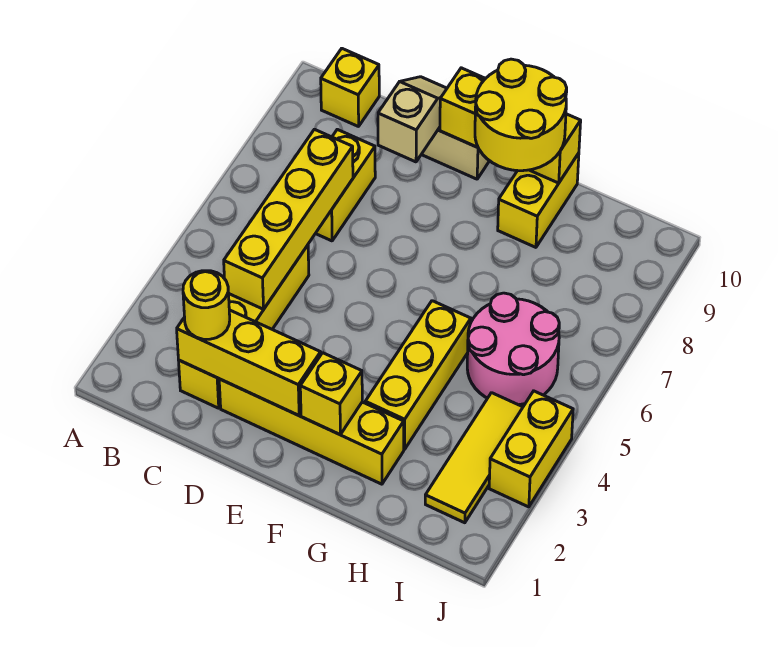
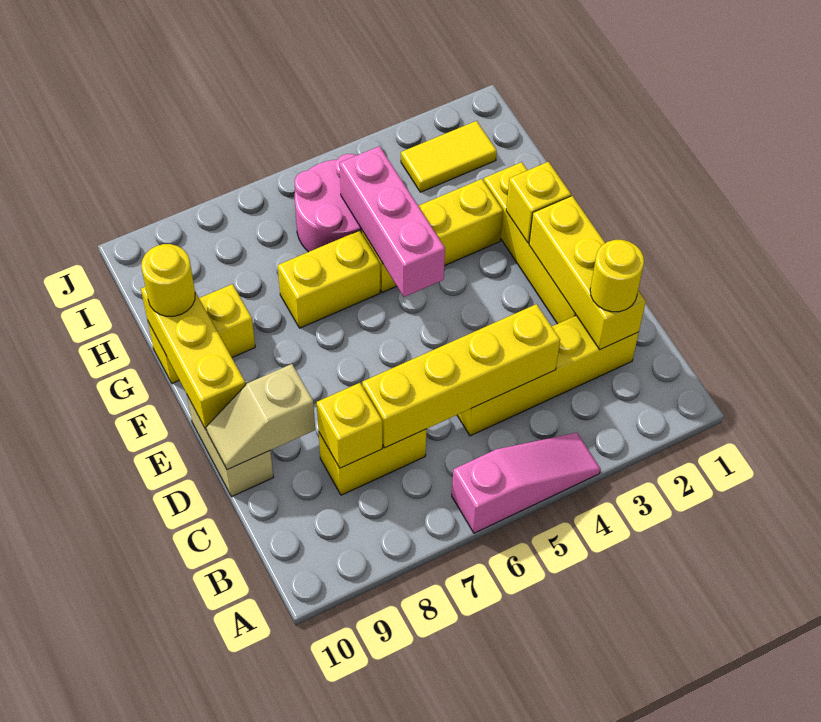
none -> pink 1x3 slope [452,433,600,533]
yellow 1x1 brick [321,49,379,127] -> yellow 1x1 brick moved to [317,383,382,468]
none -> pink 1x3 brick [340,146,445,297]
yellow 2x2 round brick [475,59,567,171] -> yellow 1x1 round brick [141,244,195,316]
yellow 1x3 tile [425,393,523,523] -> yellow 1x2 tile [401,121,497,192]
yellow 1x2 brick [489,391,573,507] -> yellow 1x2 brick moved to [278,231,380,328]

